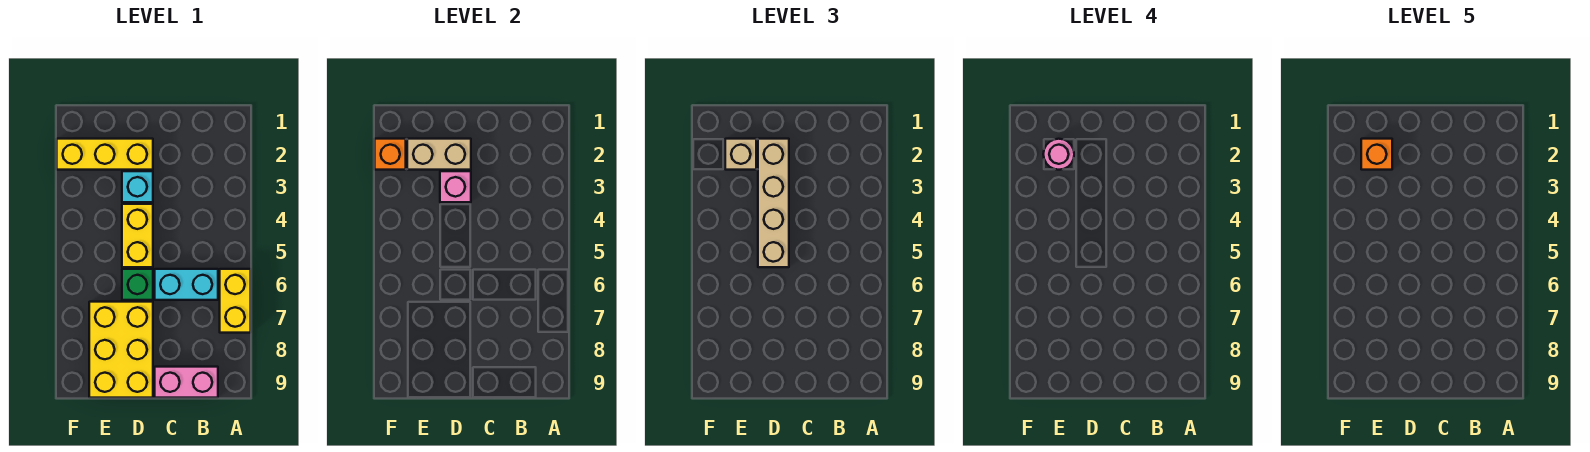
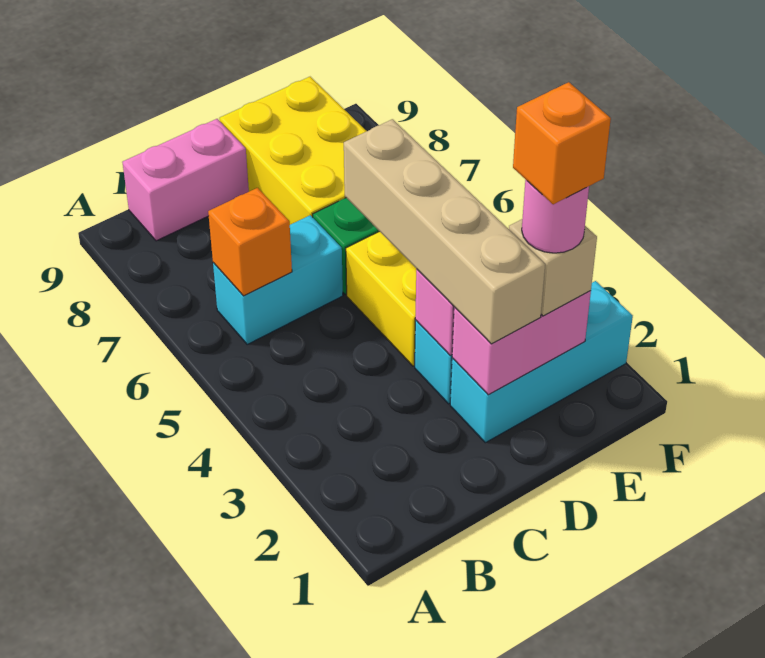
yellow 1x2 brick [220,269,251,333] -> none
yellow 1x3 brick [57,139,153,170] -> cyan 1x3 brick [450,281,633,443]
tan 1x2 brick [407,139,471,170] -> pink 1x2 brick [452,291,591,395]
orange 1x1 brick [375,139,406,170] -> orange 1x1 brick moved to [208,188,292,296]

